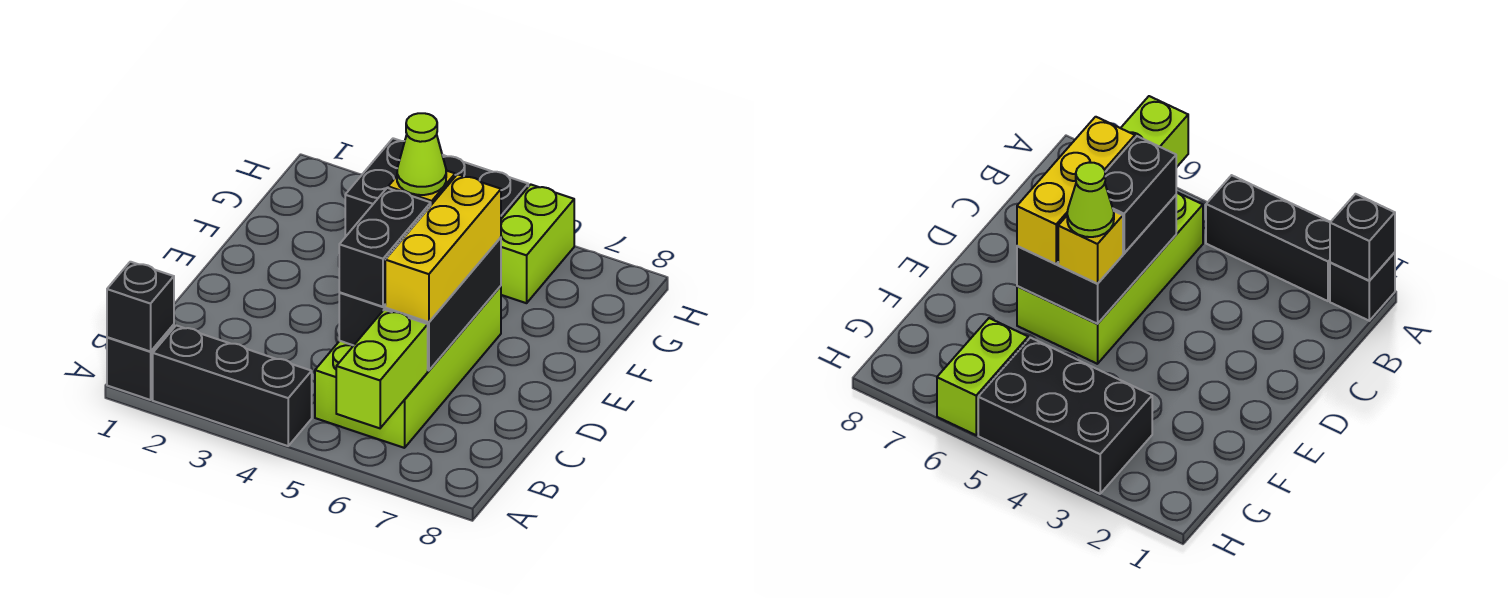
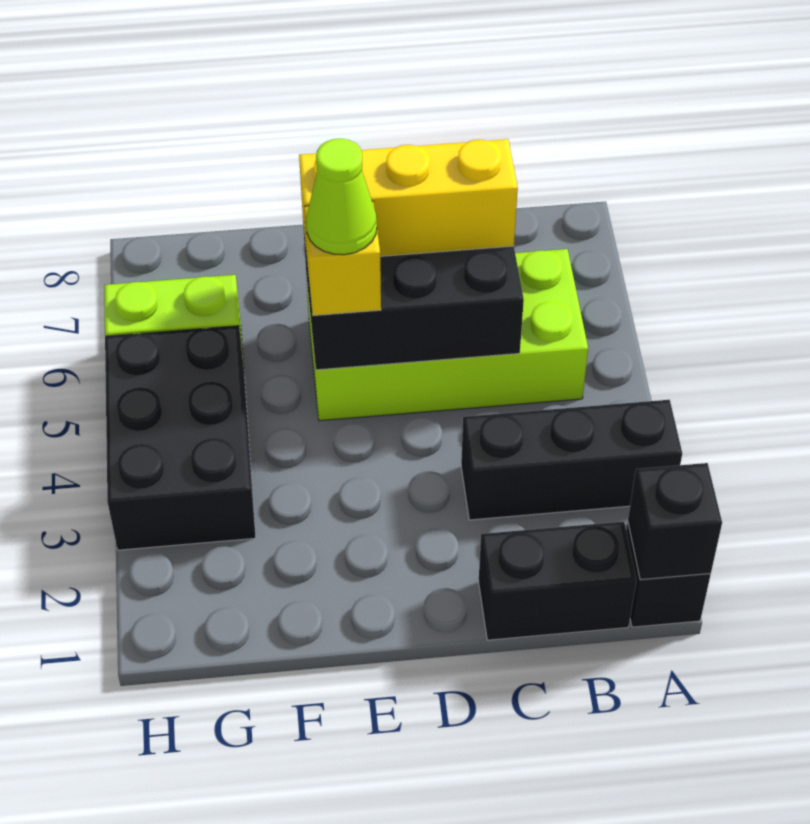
black 1x3 brick [153,325,312,446] -> black 1x3 brick turned to [461,400,682,520]
lime 1x2 brick [336,310,428,428] -> none
black 1x2 brick [339,188,431,307] -> black 1x2 brick moved to [479,522,636,640]

